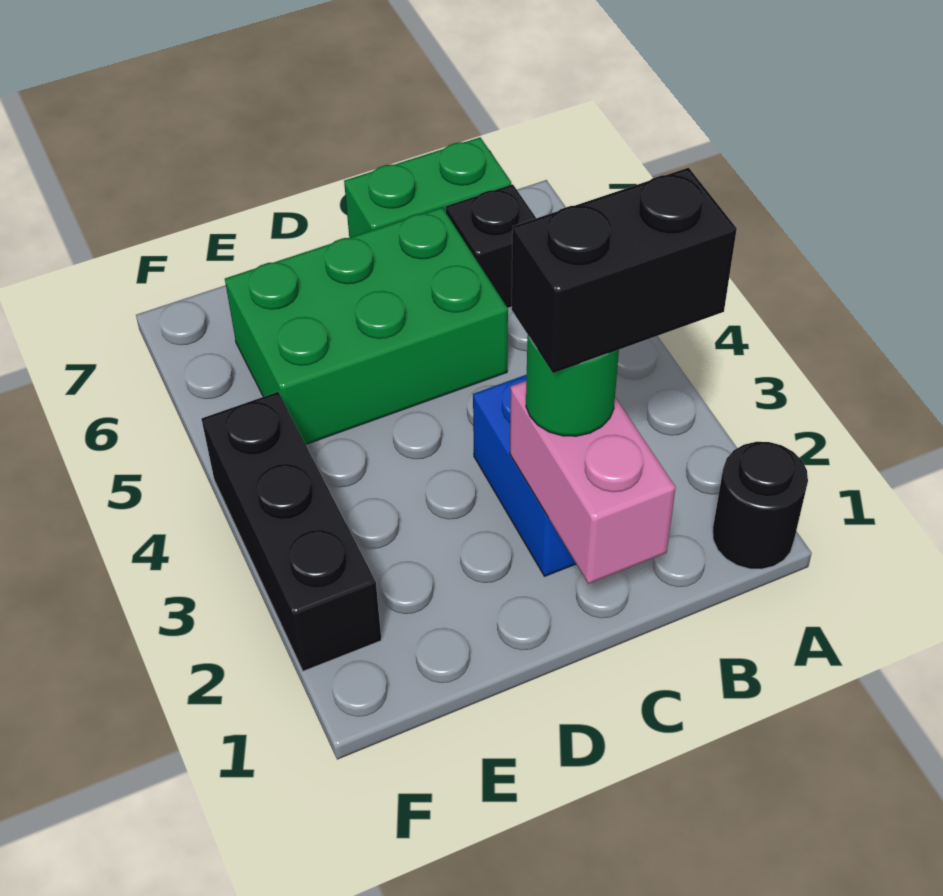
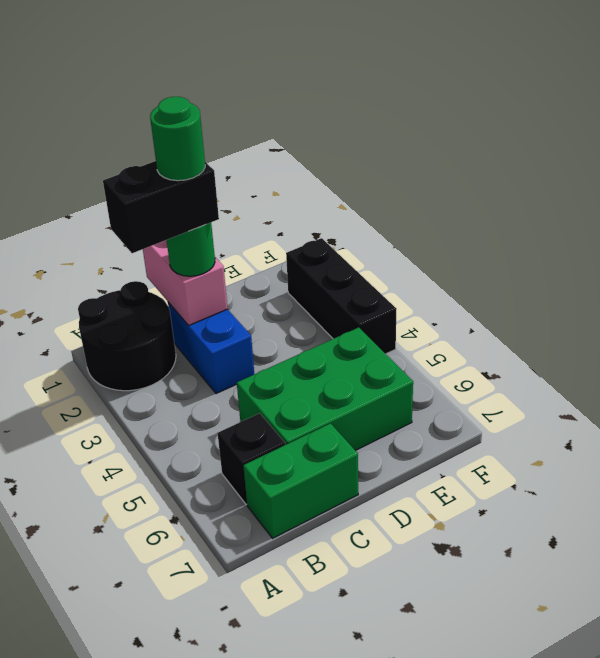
black 1x1 round brick [713,442,808,569] -> black 2x2 round brick [78,281,176,391]
none -> green 1x1 round brick [150,97,205,181]

